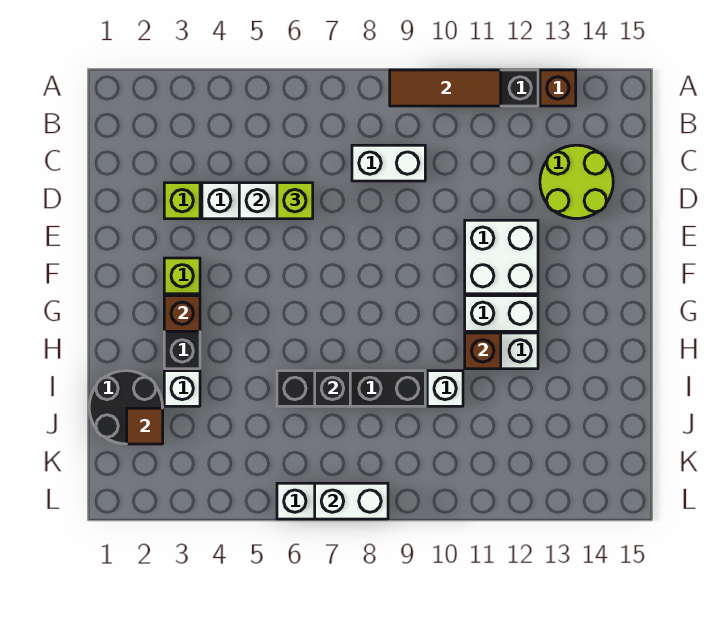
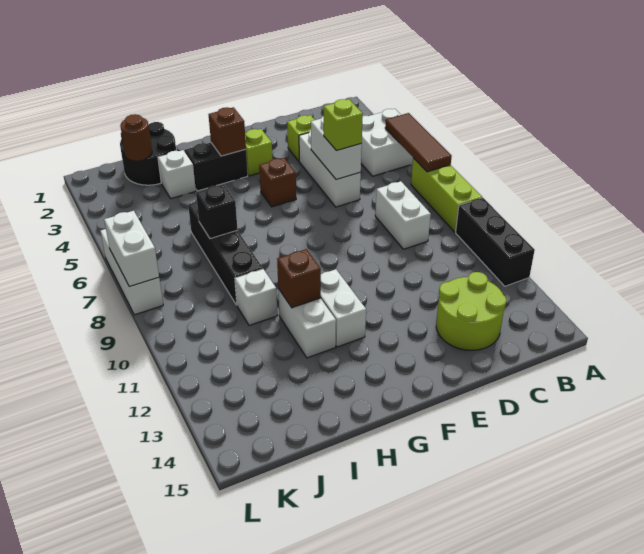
none -> lime 1x3 brick [411,158,482,232]
brown 1x3 tile [390,70,501,106] -> brown 1x3 tile moved to [385,113,452,172]
brown 1x1 brick [540,70,576,106] -> brown 1x1 brick moved to [259,158,296,207]
white 2x2 brick [465,220,538,294] -> white 2x2 brick moved to [361,109,413,176]
brown 1x1 tile [127,408,163,444] -> brown 1x1 round brick [120,114,152,161]

